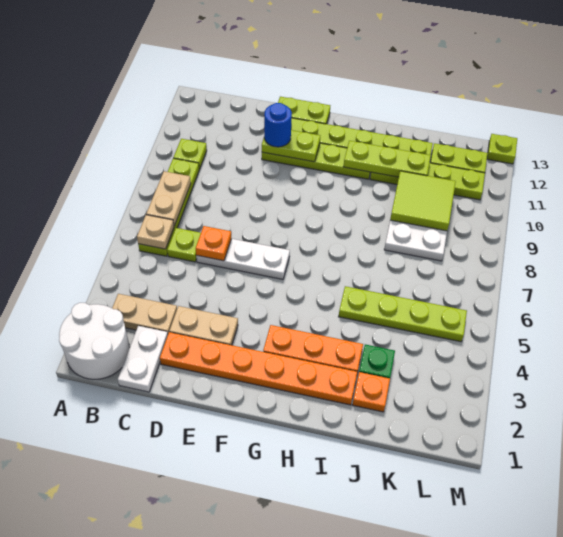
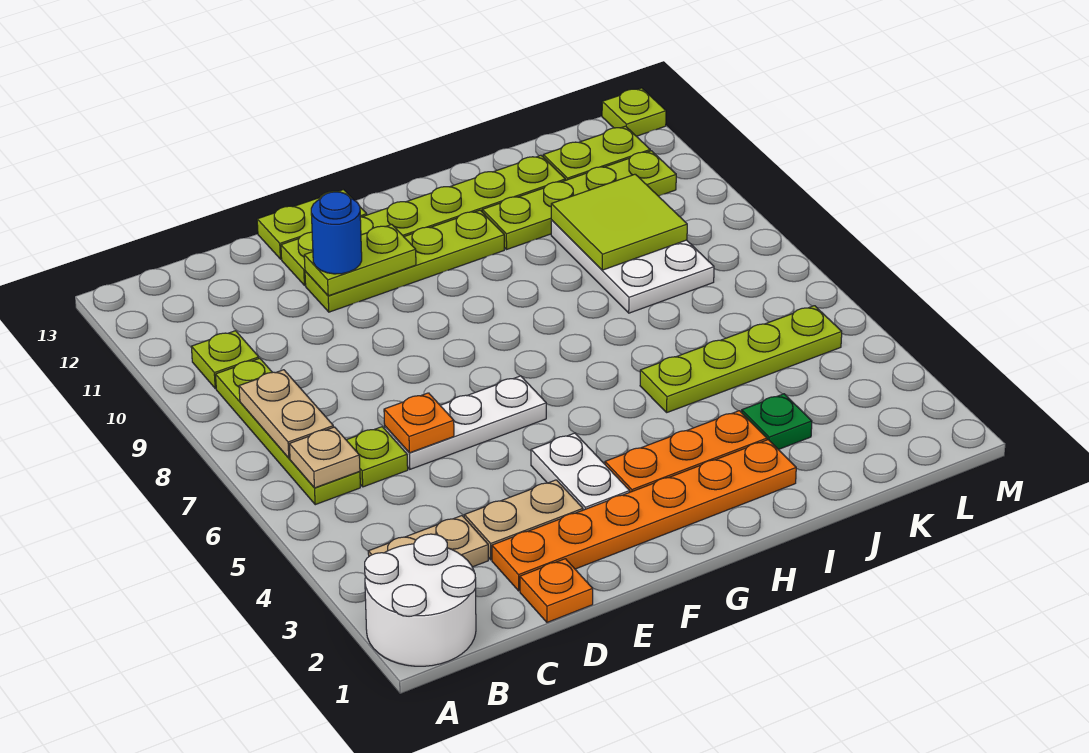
white 1x2 plate [118,326,168,392] -> white 1x2 plate moved to [531,433,630,510]
lime 1x3 plate [343,141,431,177] -> none
orange 1x1 plate [353,372,390,412] -> orange 1x1 plate moved to [520,559,593,622]

